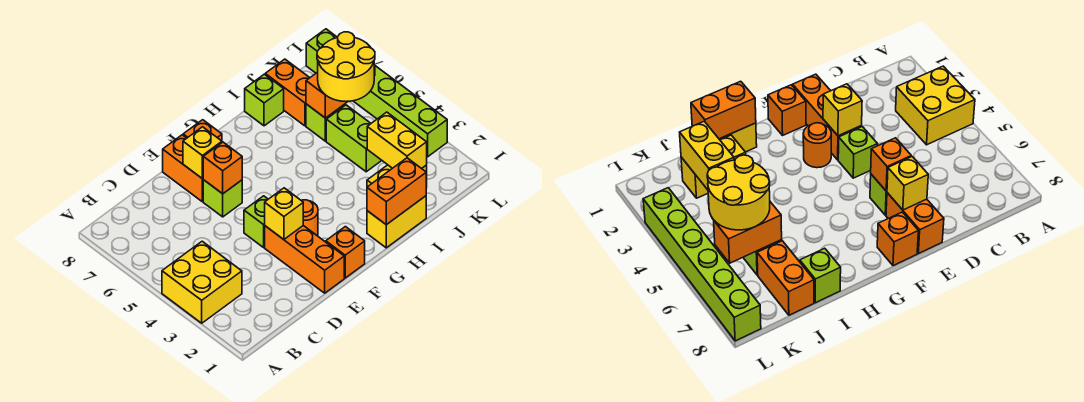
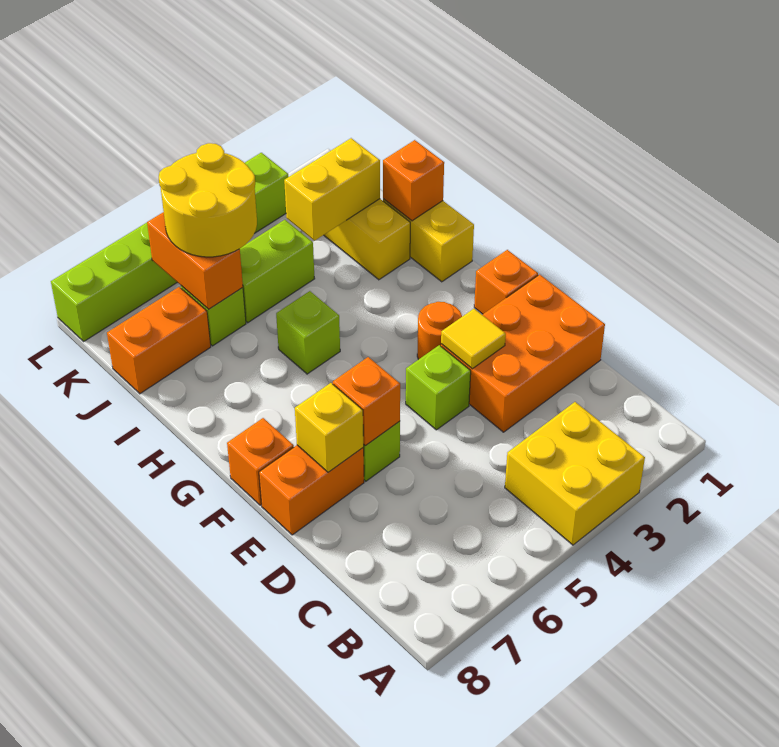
orange 1x3 brick [265,226,344,293] -> orange 2x3 brick [441,274,605,432]
yellow 1x1 brick [265,188,303,239] -> yellow 1x1 tile [441,309,506,369]
orange 1x2 brick [367,158,426,225] -> orange 1x1 brick [383,140,444,221]
lime 1x1 brick [245,74,284,126] -> lime 1x1 brick moved to [276,291,340,374]

